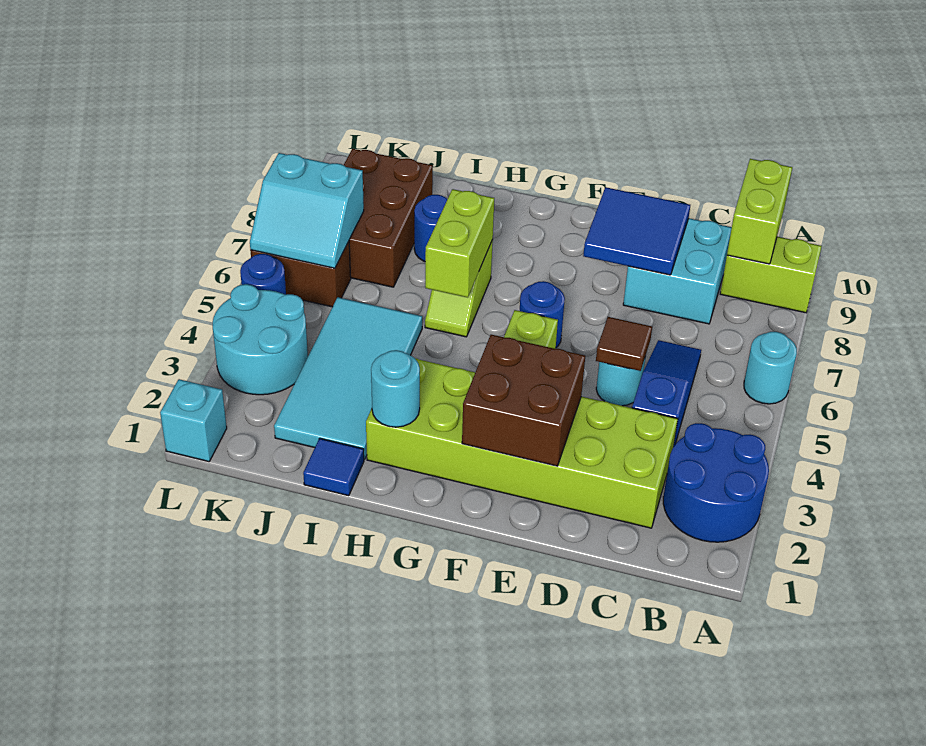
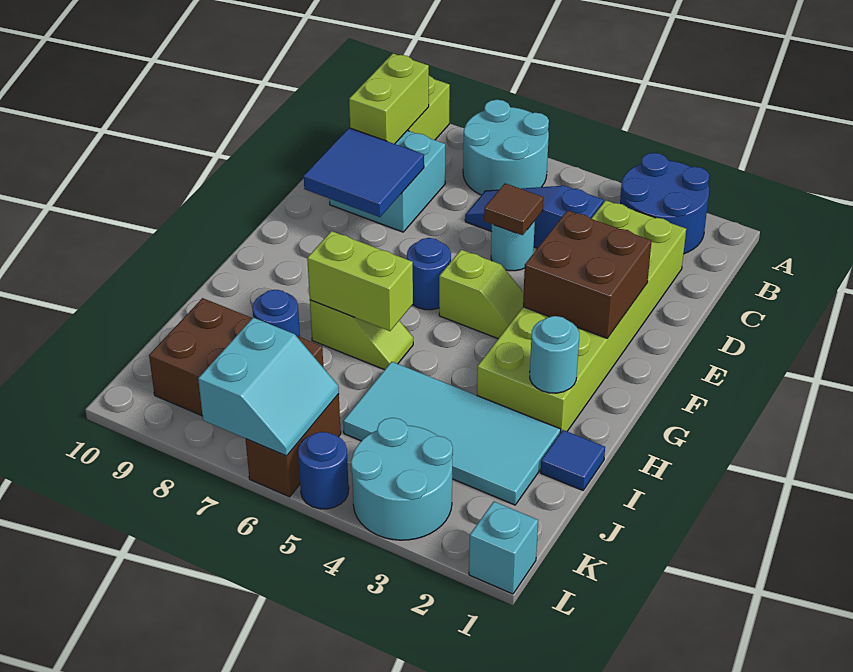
cyan 1x1 round brick [744,332,797,404] -> cyan 2x2 round brick [463,100,549,195]
lime 1x2 brick [727,159,792,264] -> lime 1x2 brick turned to [349,53,429,144]

